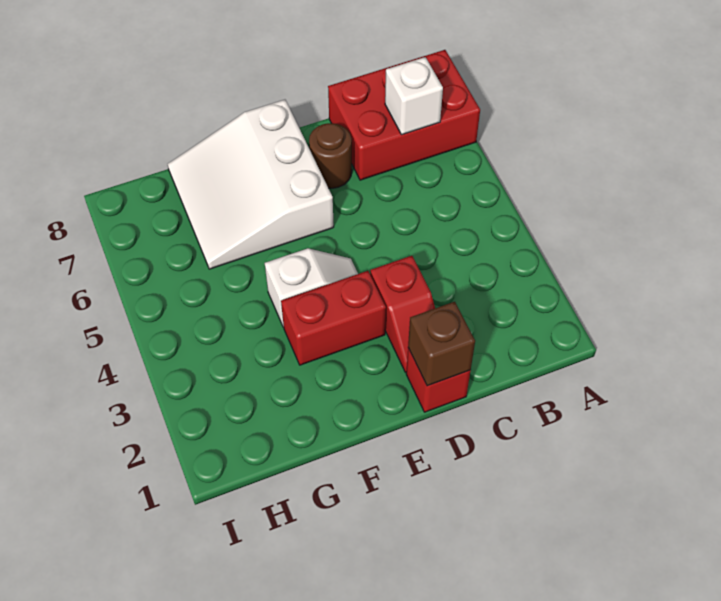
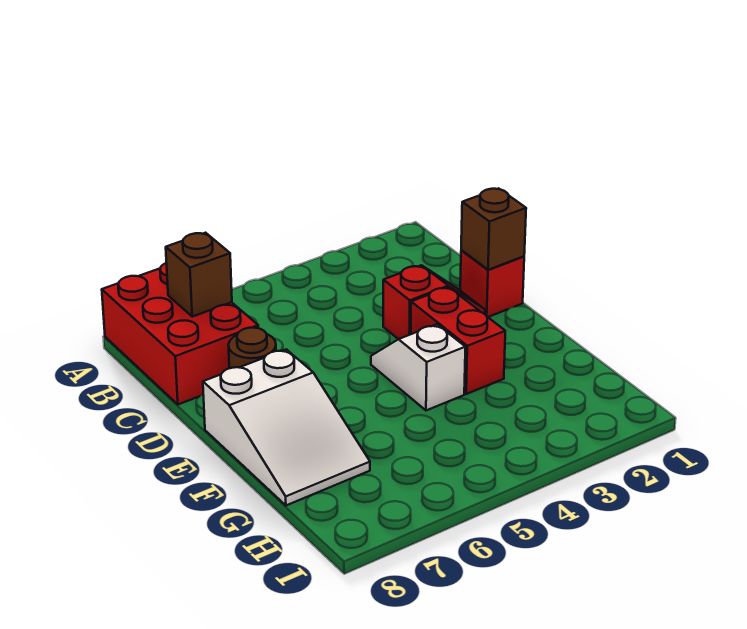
white 1x1 brick [385,57,443,135] -> brown 1x1 brick [166,233,232,317]
white 3x3 slope [168,100,334,269] -> white 2x3 slope [203,349,370,505]

